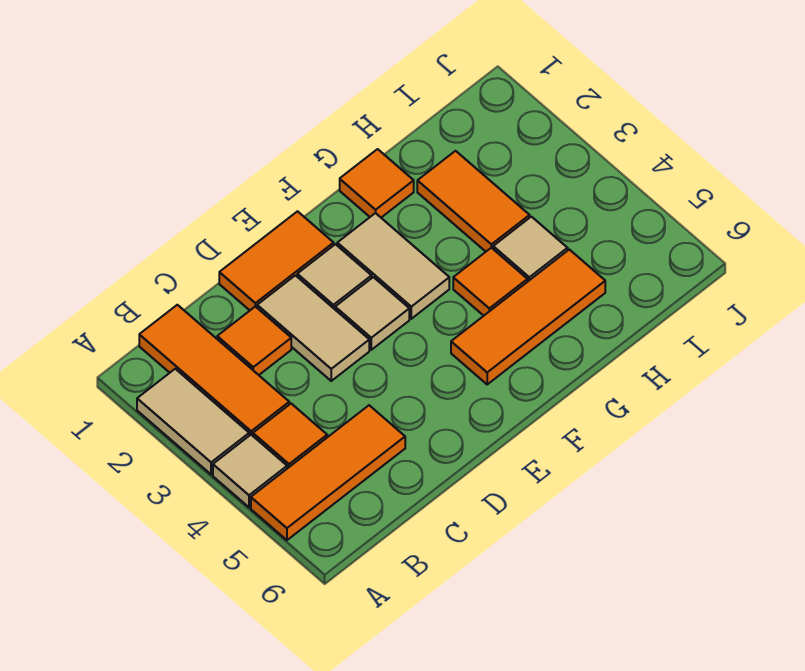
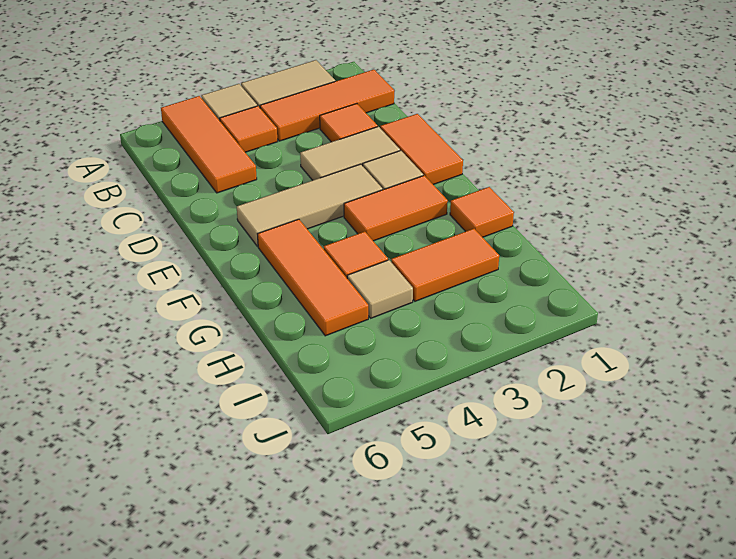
tan 1x1 tile [335,277,409,350] -> tan 1x3 tile [237,164,382,246]
tan 1x2 tile [337,213,449,319] -> orange 1x2 tile [344,175,448,241]

